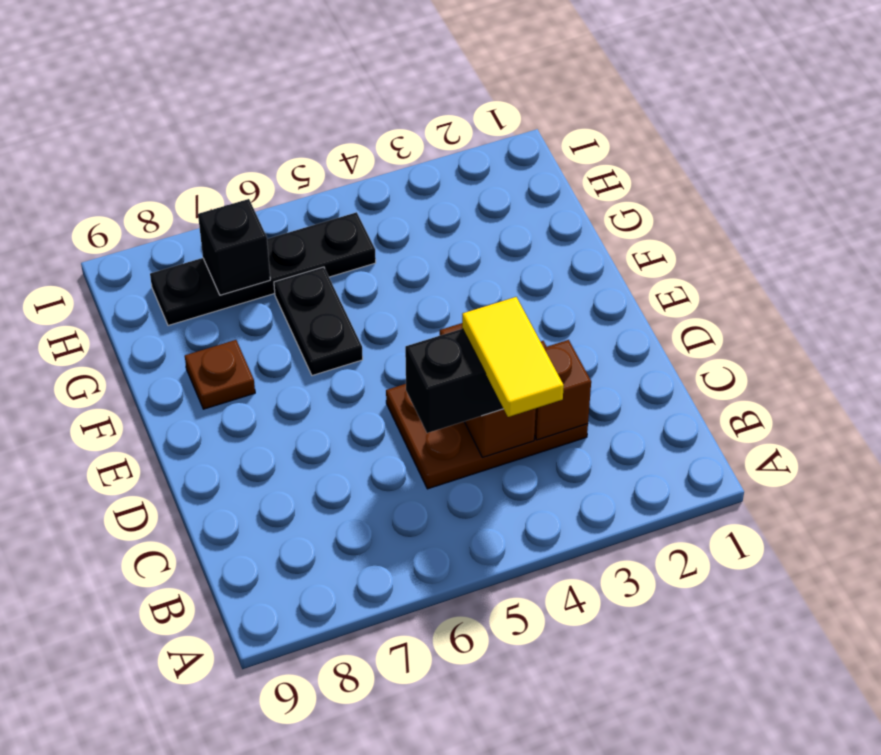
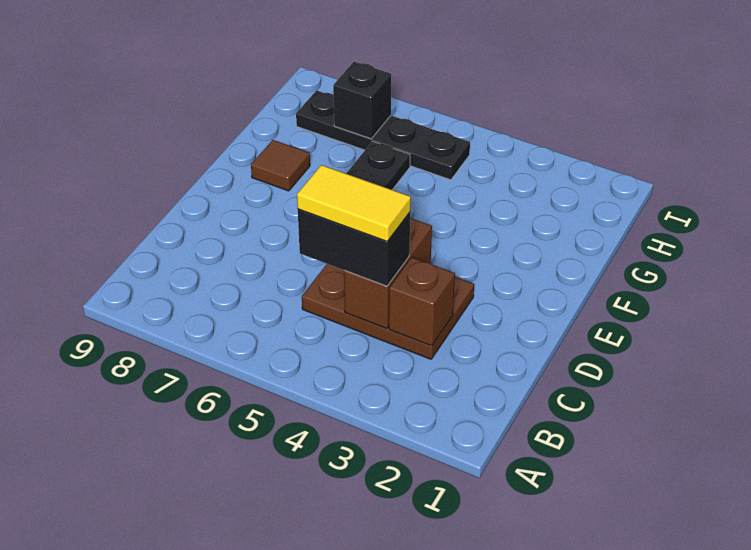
yellow 1x2 tile [462,297,564,417] -> yellow 1x2 tile turned to [297,165,411,242]
brown 1x1 plate [185,340,255,409] -> brown 1x1 tile [251,140,310,191]

